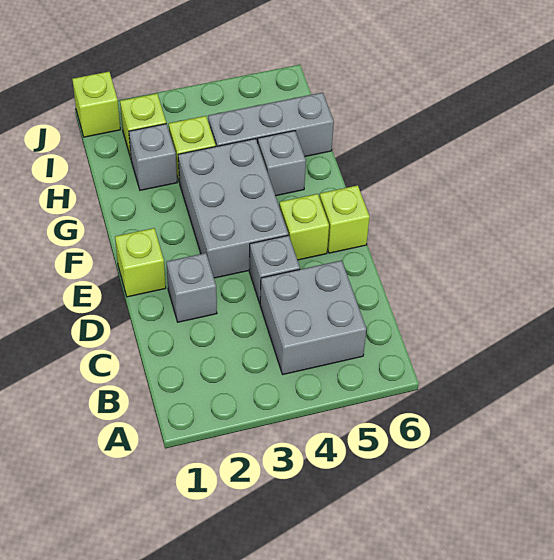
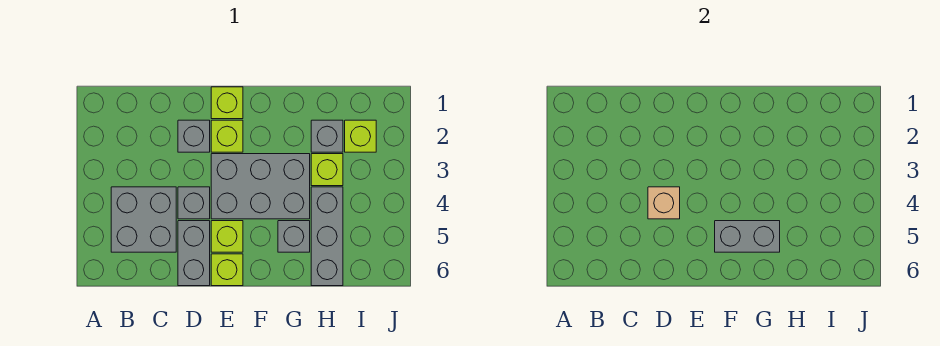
none -> tan 1x1 brick [648,187,680,219]
none -> grey 1x2 brick [178,221,210,286]
none -> grey 1x2 brick [715,221,780,252]
lime 1x1 brick [72,72,120,137] -> lime 1x1 brick moved to [211,120,243,152]

